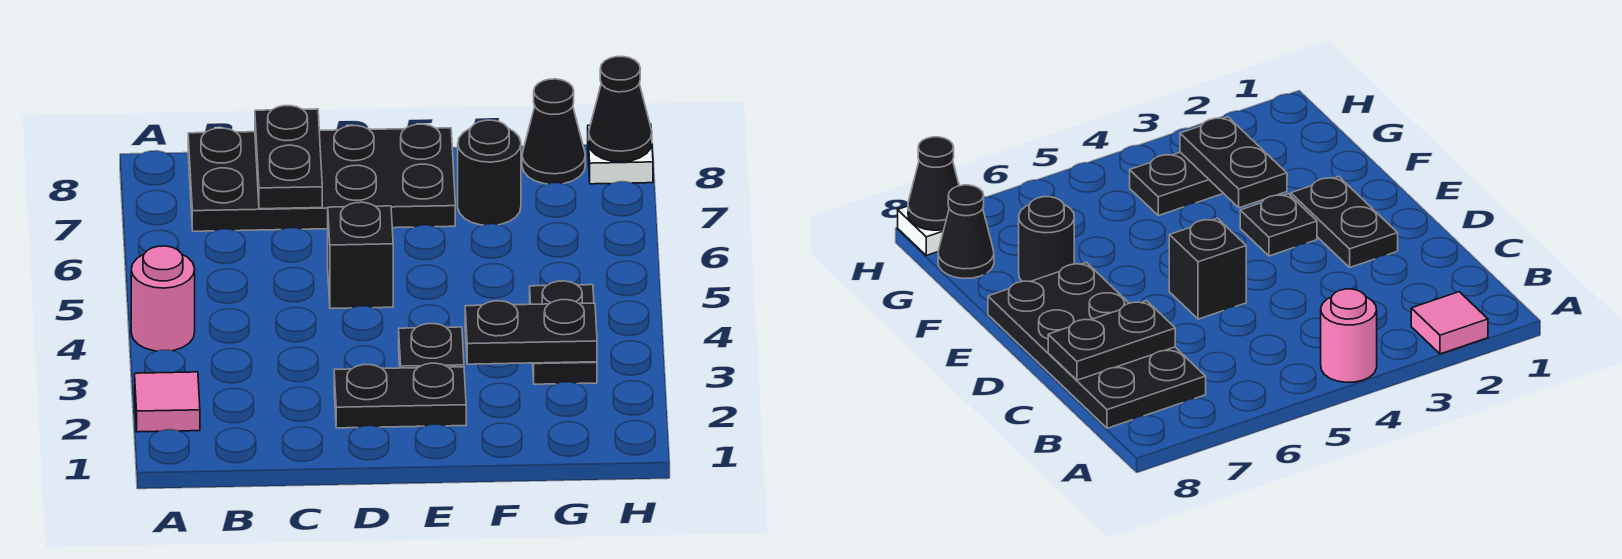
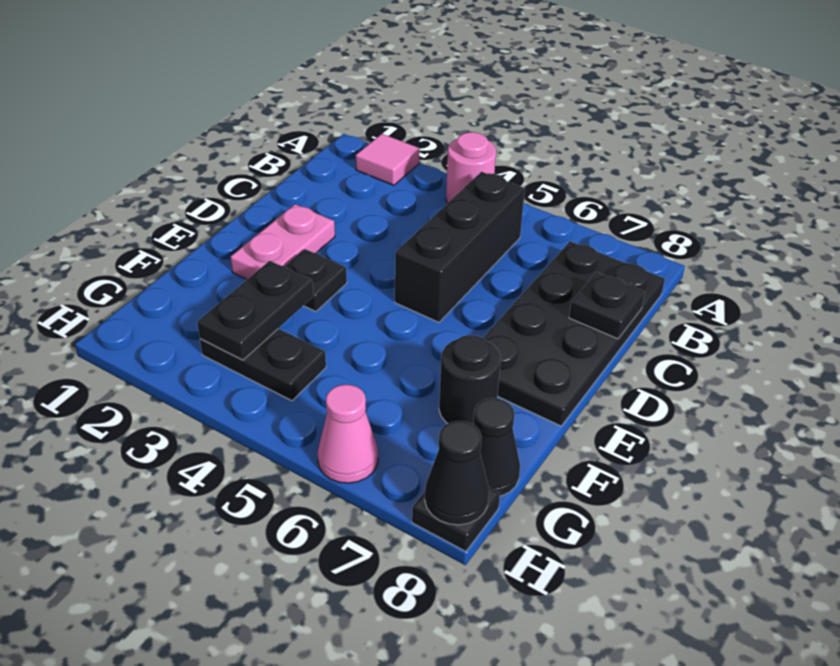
black 1x2 plate [255,106,322,209] -> black 1x1 plate [569,272,645,339]
black 1x2 plate [334,363,466,428] -> pink 1x2 plate [230,204,335,279]
black 1x1 brick [328,202,393,309] -> black 1x3 brick [395,172,525,322]
none -> pink 1x1 cone [318,385,378,483]
white 1x1 plate [588,124,653,184] -> black 1x1 plate [412,487,500,551]

